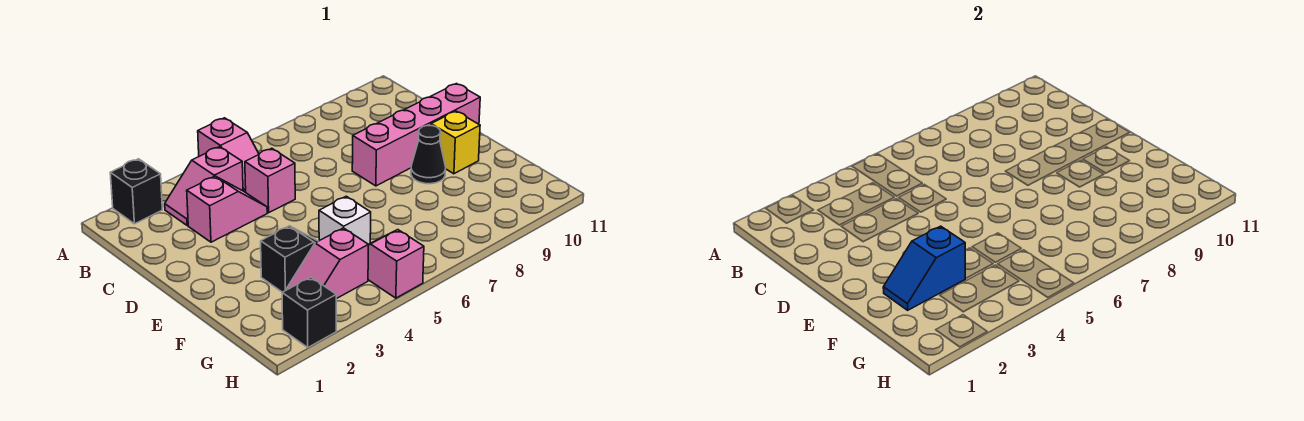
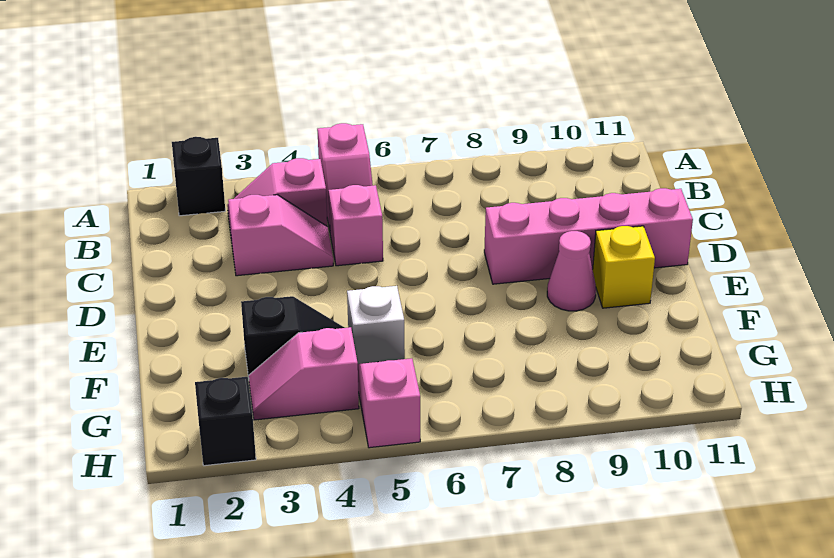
black 1x1 cone [411,125,446,184] -> pink 1x1 cone [547,231,596,311]
blue 1x2 slope [883,226,965,310] -> none

